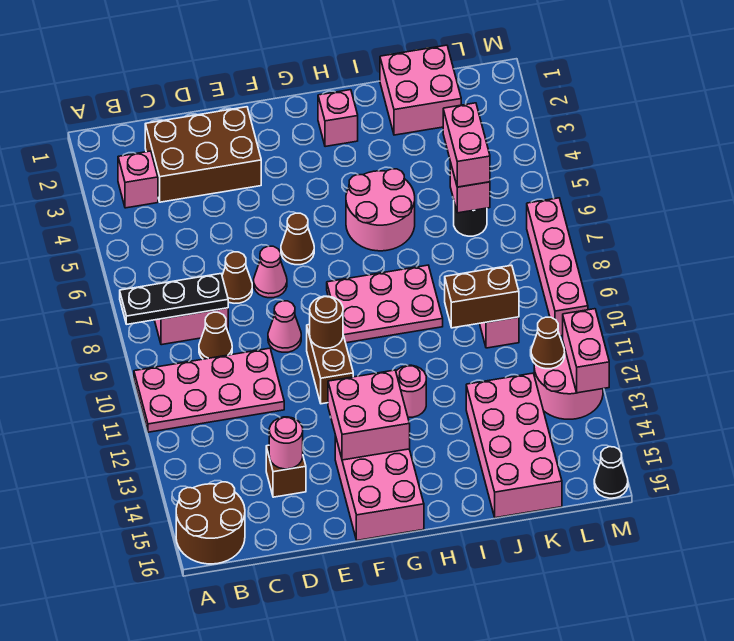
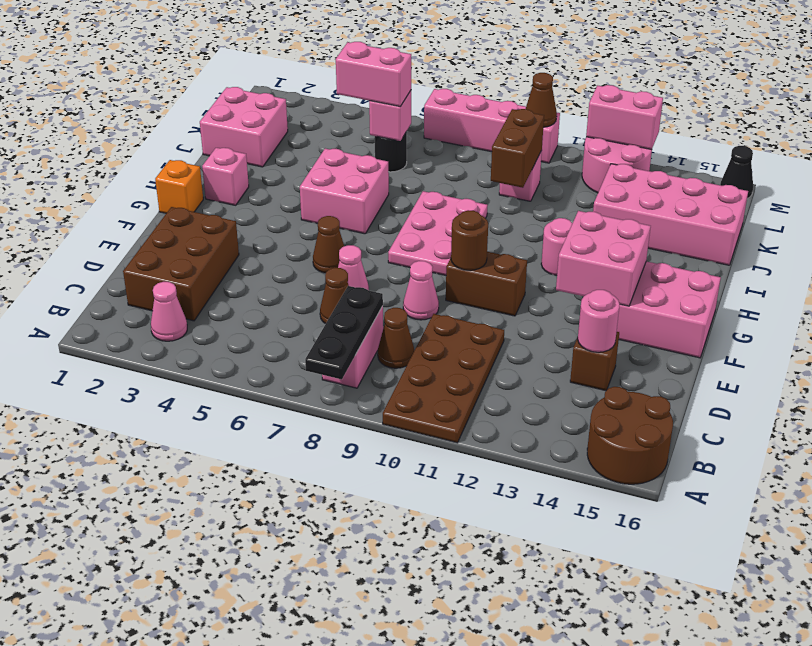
pink 2x4 plate [134,348,284,432] -> brown 2x4 plate [383,314,504,443]
pink 1x1 brick [118,151,158,208] -> pink 1x1 cone [151,282,187,341]
none -> orange 1x1 brick [155,160,203,213]
pink 2x2 round brick [346,169,415,251] -> pink 2x2 brick [300,149,389,234]
brown 1x1 cone [531,317,565,369] -> brown 1x1 cone moved to [526,73,557,127]

